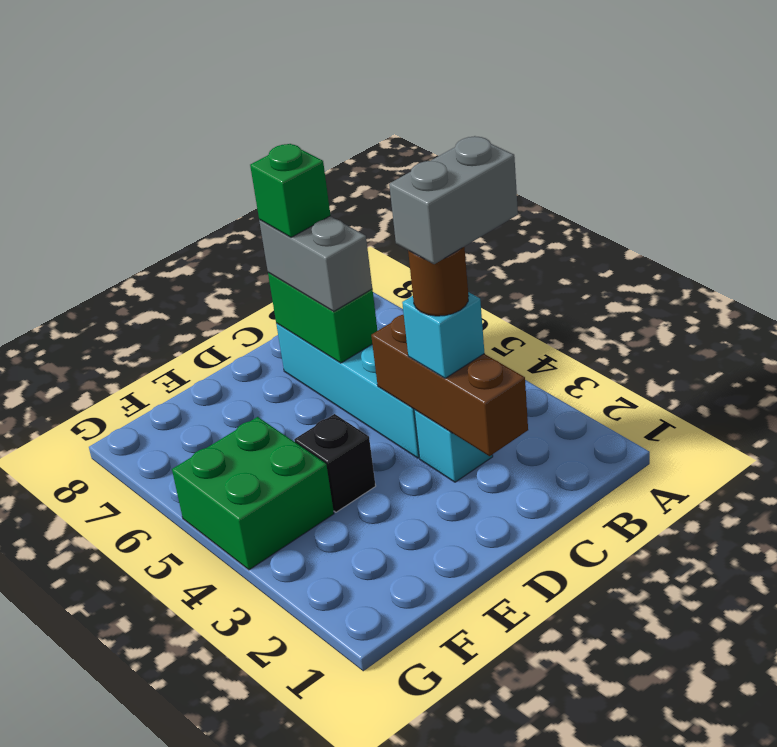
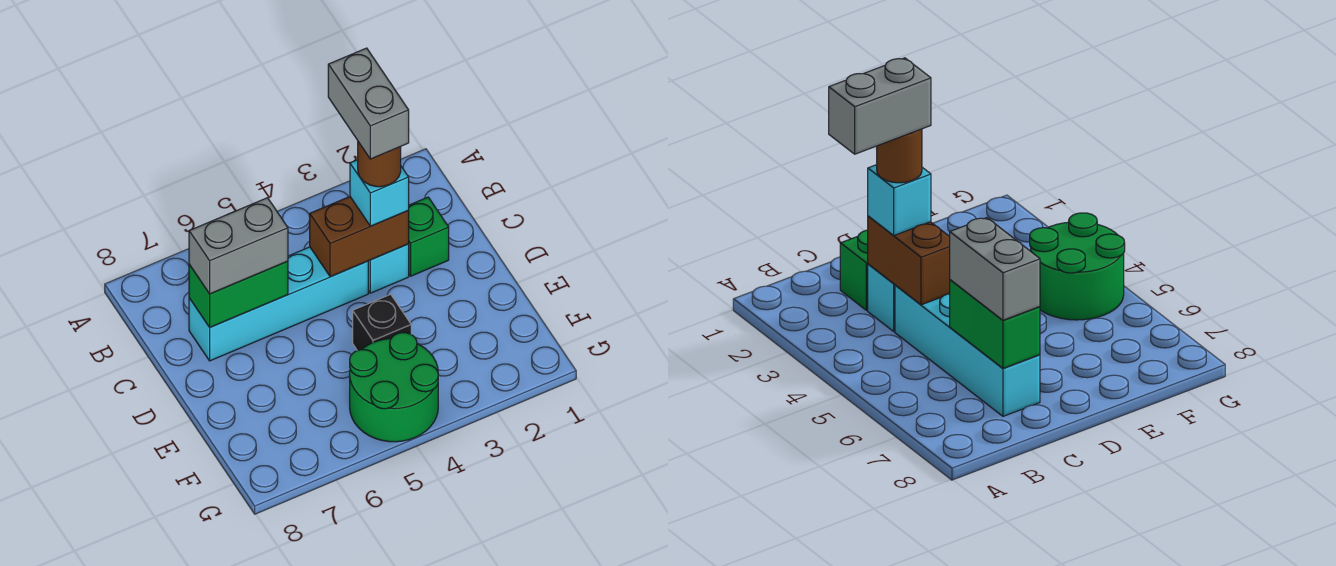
brown 1x3 brick [371,314,528,456] -> brown 1x2 brick [310,197,409,277]
green 1x1 brick [250,144,331,237] -> green 1x1 brick moved to [408,197,449,276]
green 2x2 brick [172,417,334,570] -> green 2x2 round brick [350,333,438,442]

